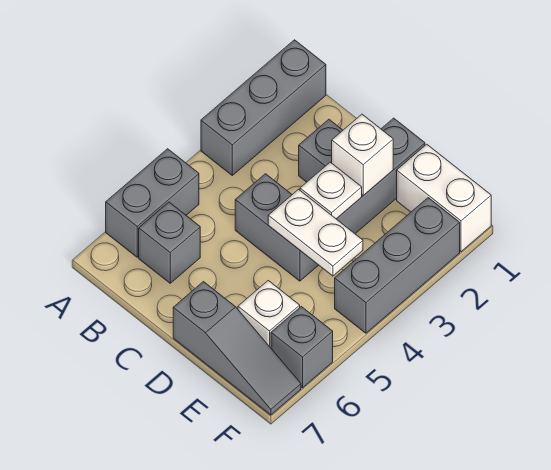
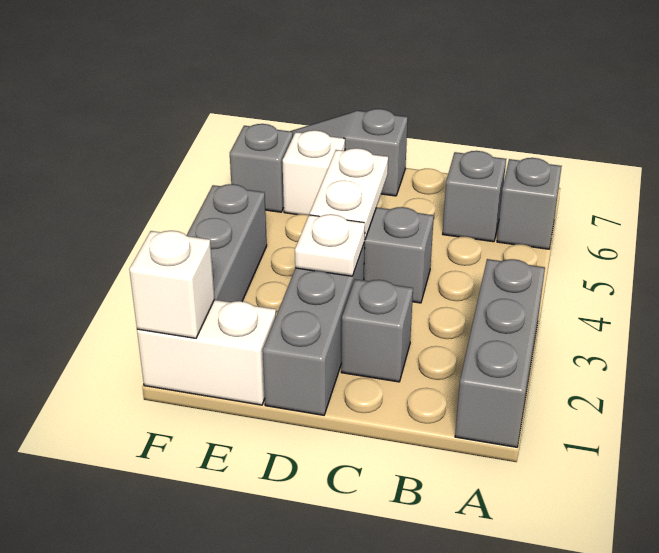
grey 1x2 brick [106,149,199,257] -> grey 1x1 brick [497,158,562,249]
white 1x1 brick [332,114,393,196] -> white 1x1 brick moved to [129,231,214,338]
white 1x2 plate [268,190,363,276] -> white 1x2 plate turned to [310,148,388,239]

